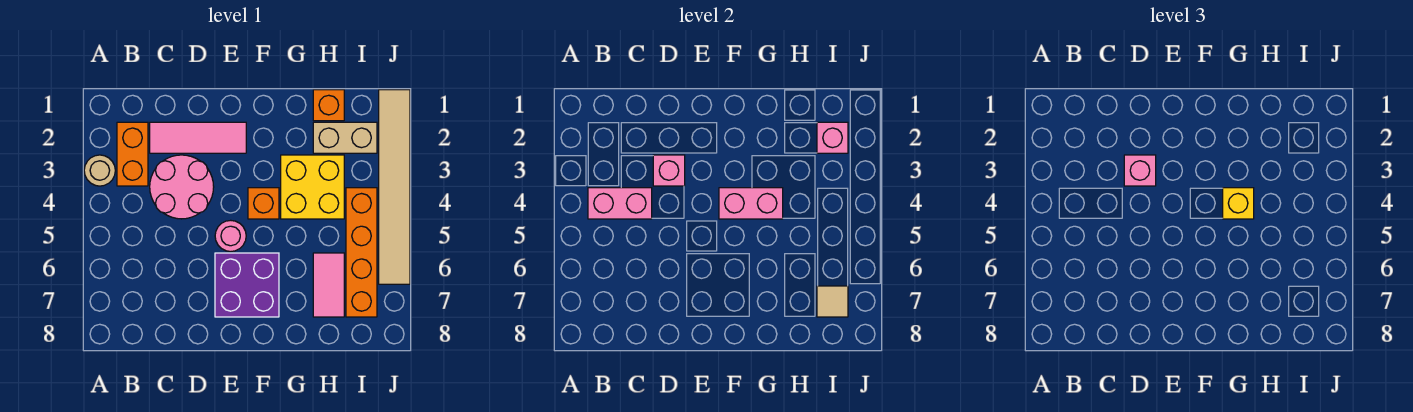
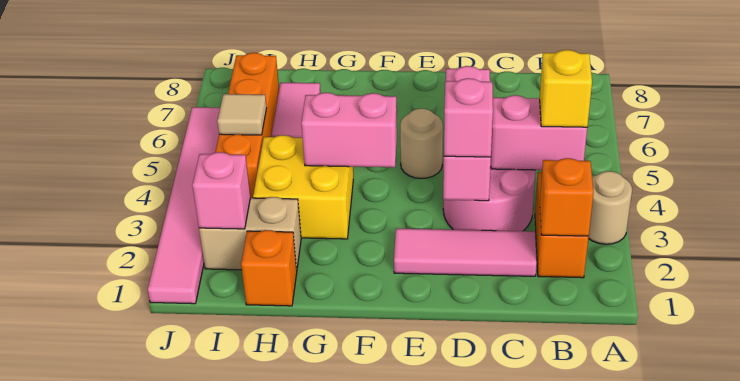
pink 1x1 brick [653,155,685,186] -> pink 1x3 brick [443,66,491,201]
pink 1x1 round brick [215,220,246,252] -> tan 1x1 round brick [400,109,443,179]
purple 2x2 brick [215,253,279,317] -> none
orange 1x1 brick [248,188,279,219] -> orange 1x1 brick moved to [540,158,593,236]
yellow 1x1 brick [1223,188,1254,219] -> yellow 1x1 brick moved to [540,50,592,127]
tan 1x1 tile [817,286,848,317] -> tan 1x1 tile moved to [217,94,267,135]
tan 1x6 tile [379,90,410,284] -> pink 1x6 tile [148,107,220,304]

